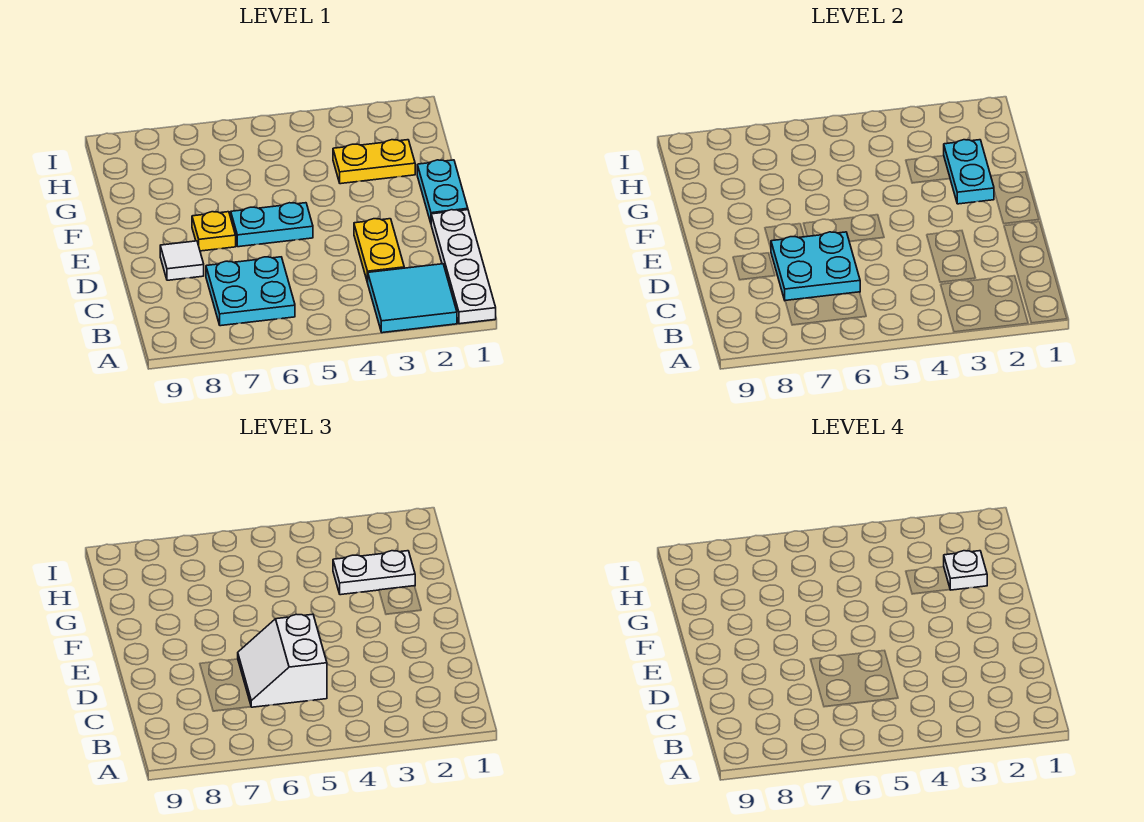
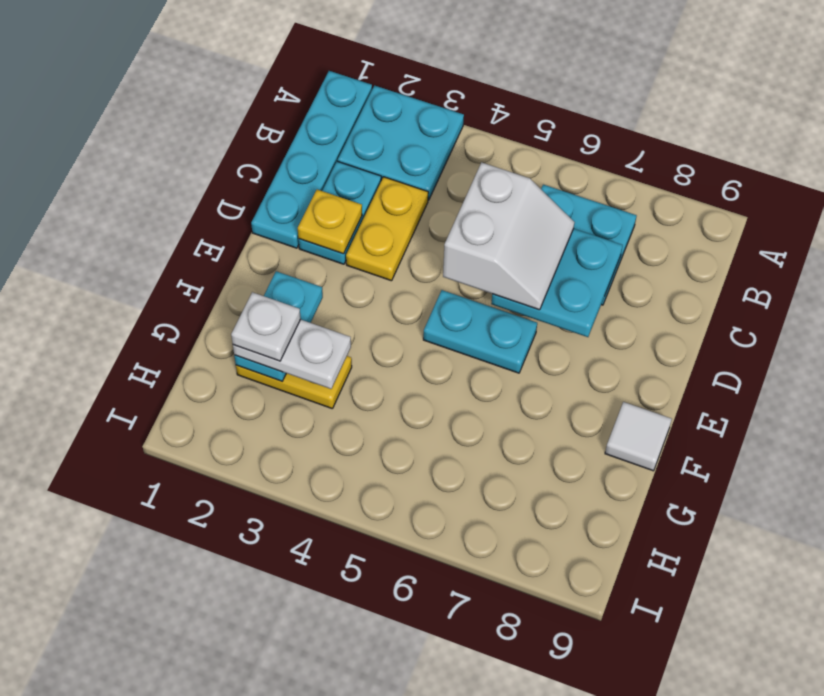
white 1x4 plate [431,210,496,324] -> cyan 1x4 plate [251,71,372,248]
cyan 2x2 tile [368,264,457,333] -> cyan 2x2 plate [338,86,464,200]
white 1x1 tile [160,241,204,280] -> white 1x1 tile moved to [605,402,672,471]
cyan 1x2 plate [417,160,468,223] -> cyan 1x2 plate moved to [298,161,381,264]
yellow 1x1 plate [192,212,236,251] -> yellow 1x1 plate moved to [298,190,362,254]

